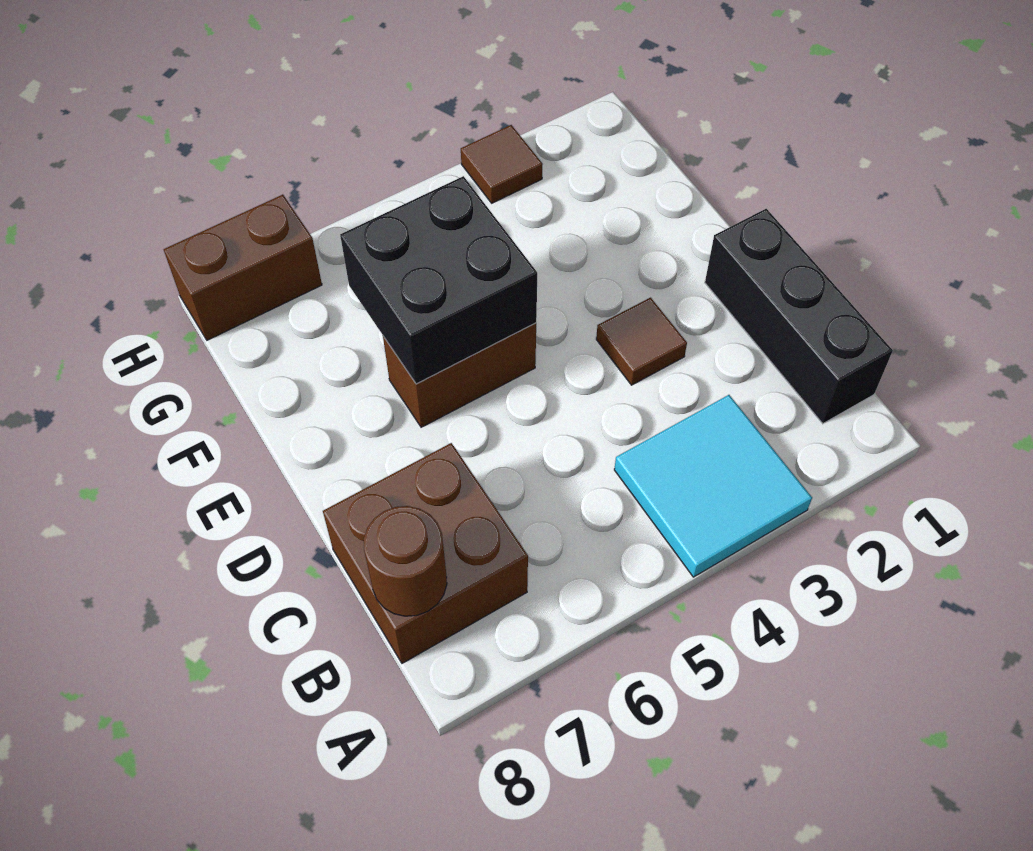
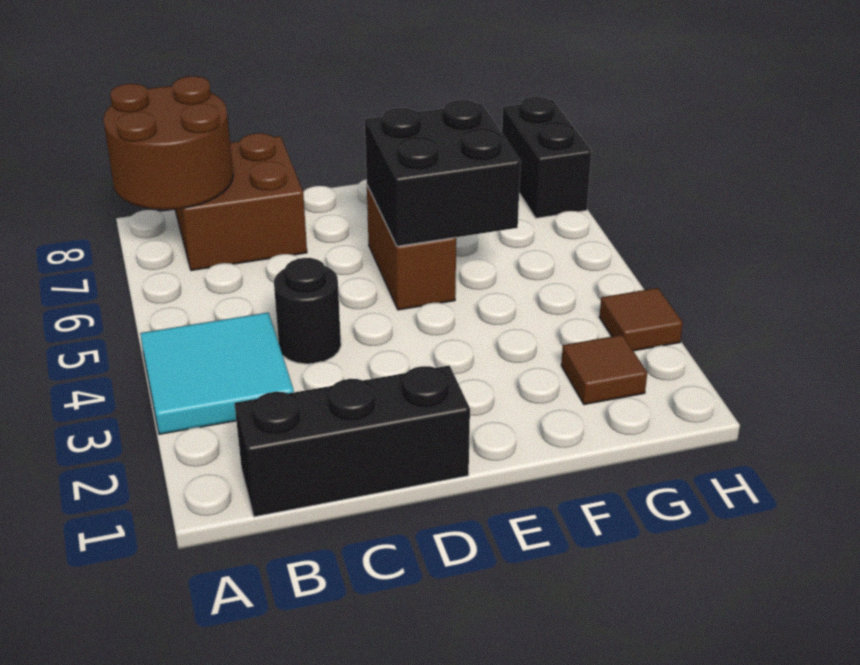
brown 1x1 round brick [364,506,447,616] -> brown 2x2 round brick [104,76,233,210]
none -> black 1x1 round brick [274,258,341,364]
brown 1x1 tile [596,298,687,385] -> brown 1x1 tile moved to [561,335,647,405]
brown 1x2 brick [164,195,322,340] -> black 1x2 brick [502,97,592,218]

